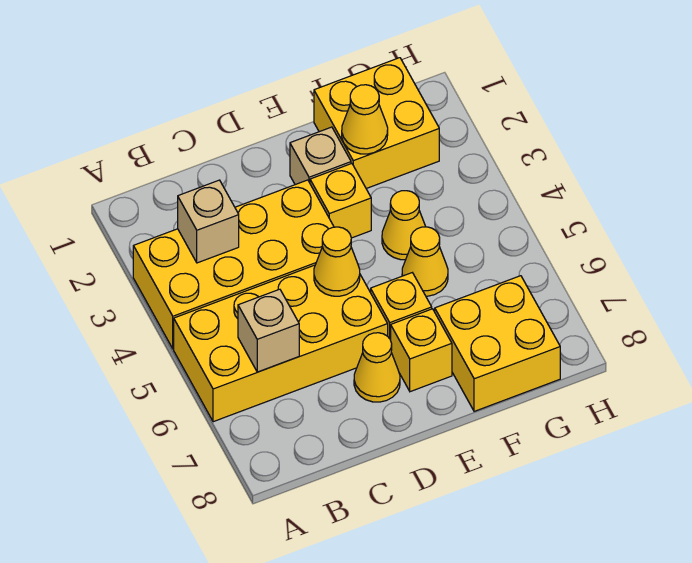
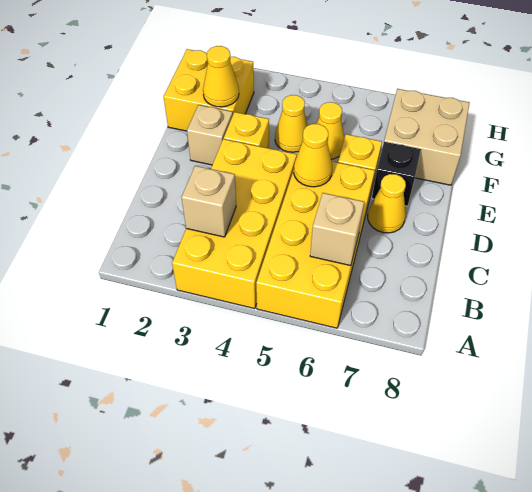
yellow 1x1 brick [391,309,452,392] -> black 1x1 brick [372,142,421,206]
yellow 2x2 brick [435,276,560,411] -> tan 2x2 brick [384,89,469,185]

